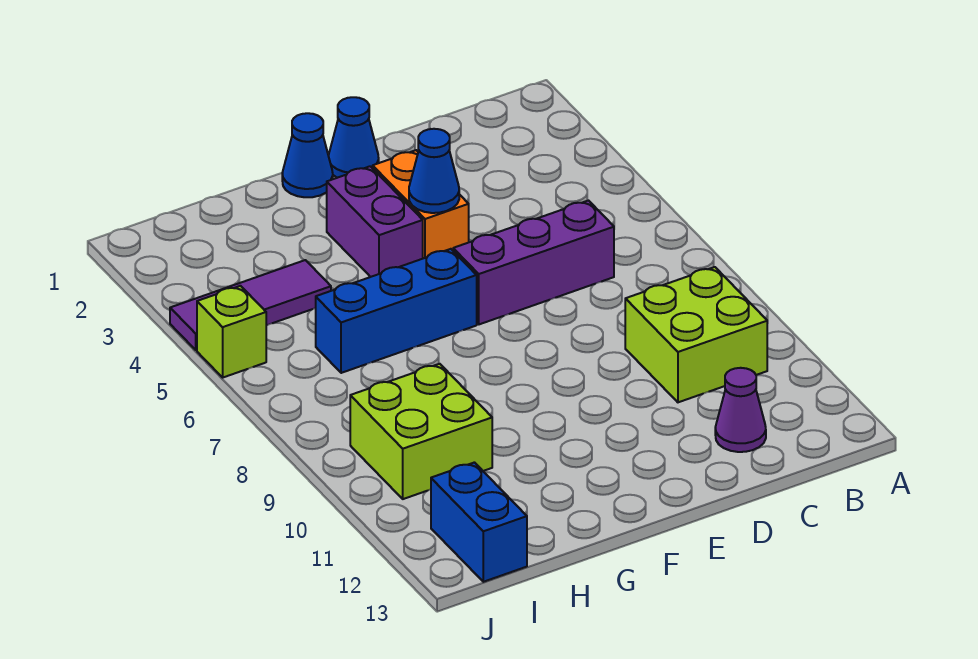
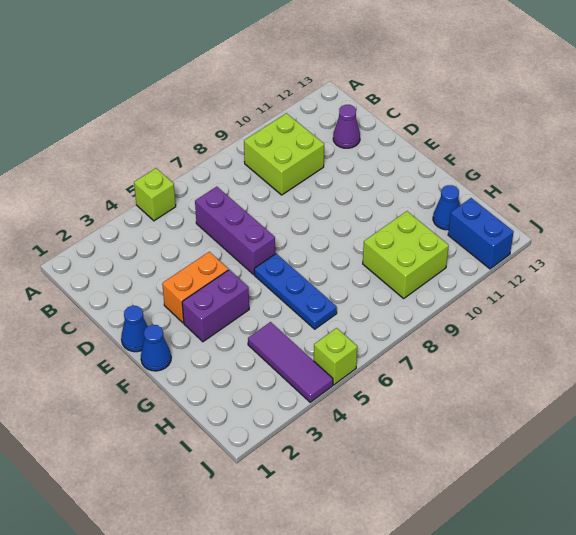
none -> lime 1x1 brick [134,168,176,221]
blue 1x1 cone [409,129,459,213] -> blue 1x1 cone moved to [433,185,460,230]
blue 1x3 brick [316,249,477,373] -> blue 1x3 plate [254,254,337,329]
blue 1x2 brick [431,462,527,582] -> blue 1x2 brick turned to [448,198,514,269]

